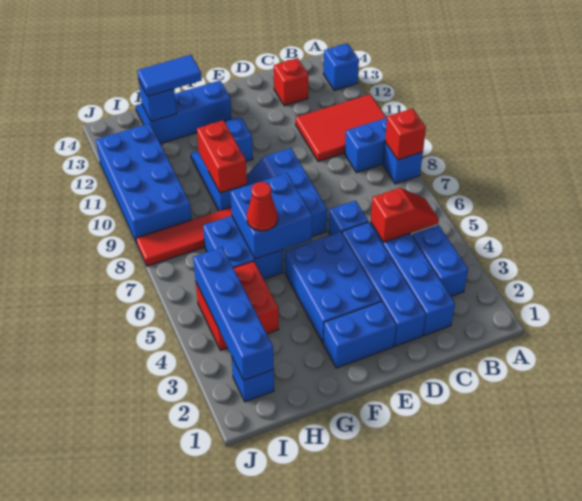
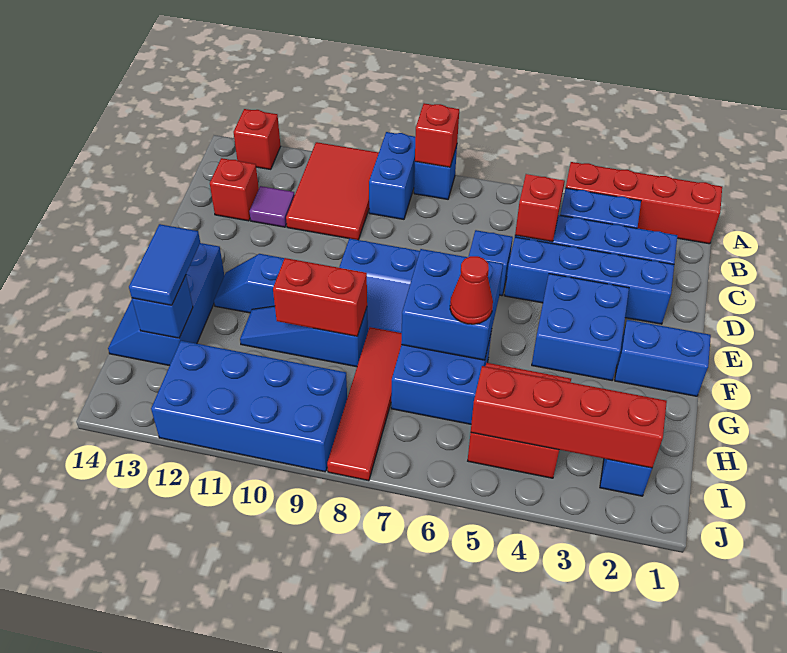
none -> red 1x4 brick [566,162,722,244]
blue 1x1 brick [323,43,359,90] -> red 1x1 brick [234,109,281,169]
none -> purple 1x1 tile [249,186,295,227]
blue 1x2 brick [323,302,396,368] -> blue 1x2 brick turned to [615,320,711,396]
blue 2x3 brick [285,232,382,343] -> blue 2x2 brick [532,274,629,380]
blue 1x4 brick [193,247,274,380] -> red 1x4 brick [471,366,667,468]

